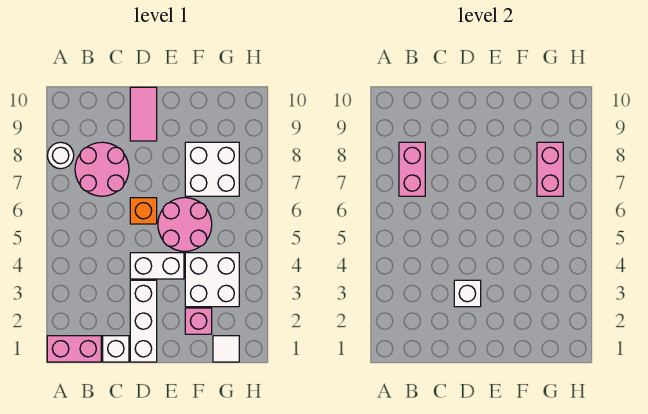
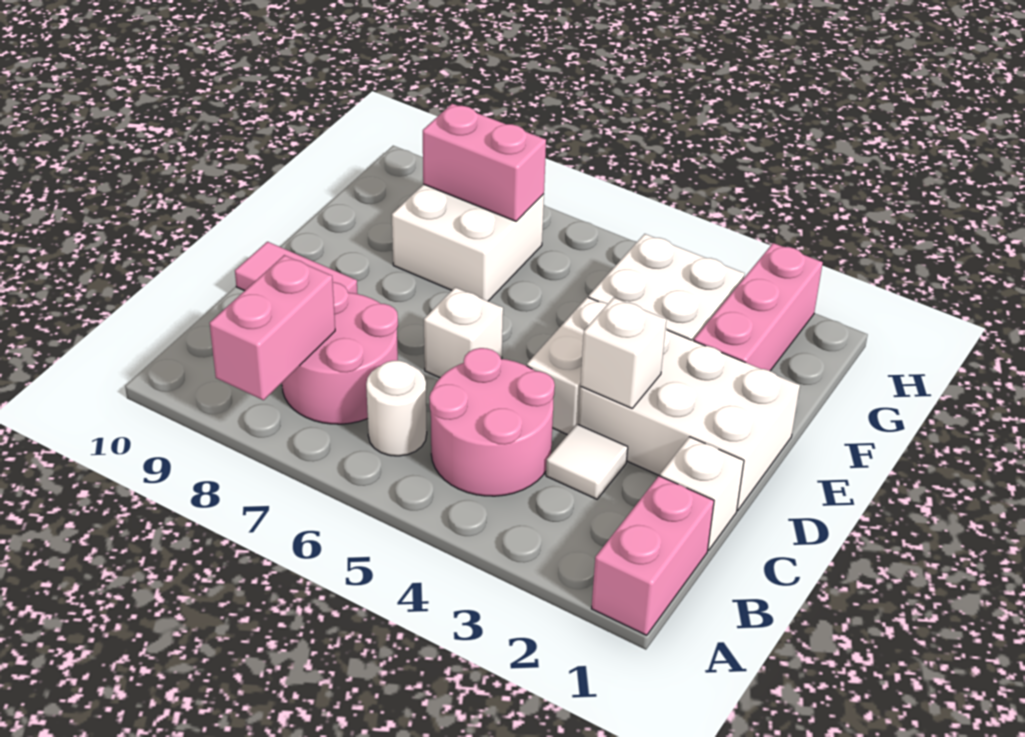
white 1x1 round brick [48,142,74,169] -> white 1x1 round brick moved to [366,361,427,456]
pink 1x2 brick [399,142,425,196] -> pink 1x2 brick turned to [210,255,335,400]
white 1x3 brick [130,280,157,362] -> white 2x3 brick [578,329,800,511]
orange 1x1 brick [130,198,157,224] -> white 1x1 brick [424,287,503,378]
pink 2x2 round brick [158,198,212,251] -> pink 2x2 round brick moved to [429,348,555,496]
pink 1x1 brick [185,308,212,334] -> pink 1x3 brick [694,243,823,371]
white 1x1 tile [213,336,239,362] -> white 1x1 tile moved to [546,424,628,499]

